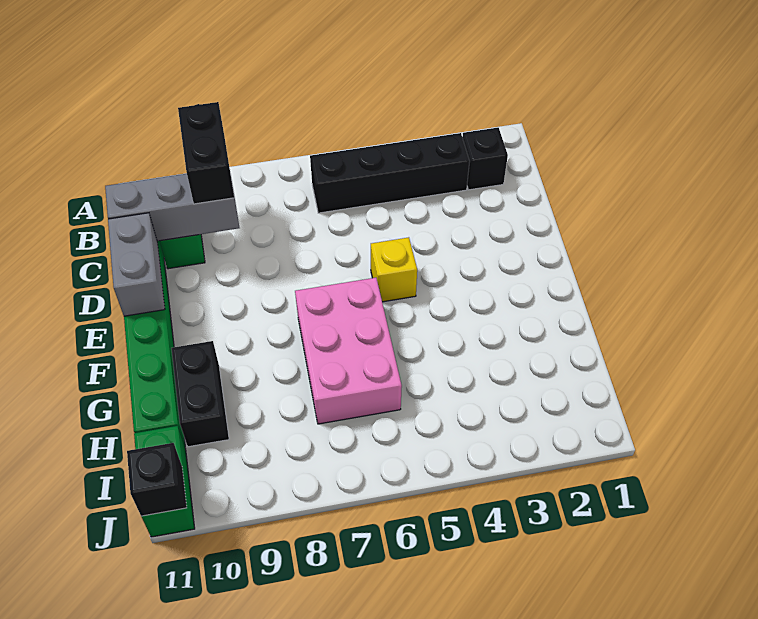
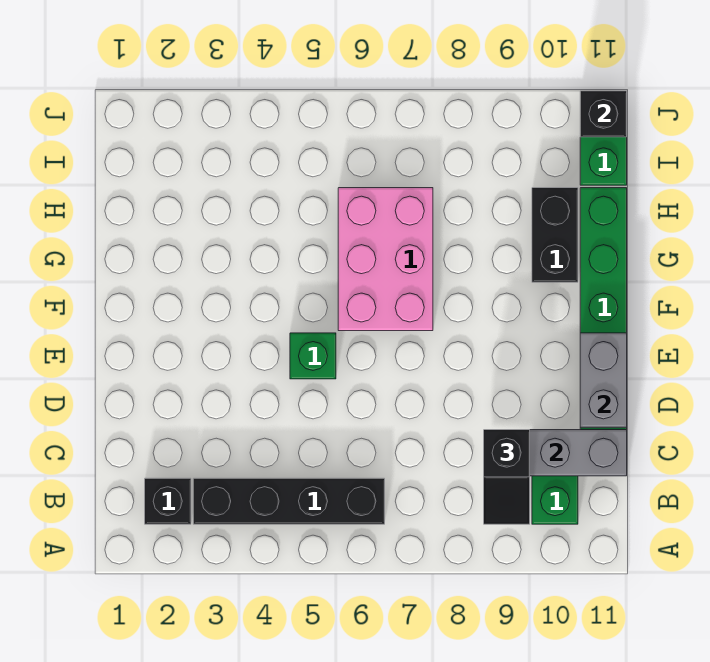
black 1x2 brick [178,102,234,204] -> black 1x2 slope [484,430,530,524]
yellow 1x1 brick [371,237,417,302] -> green 1x1 brick [290,333,336,379]

